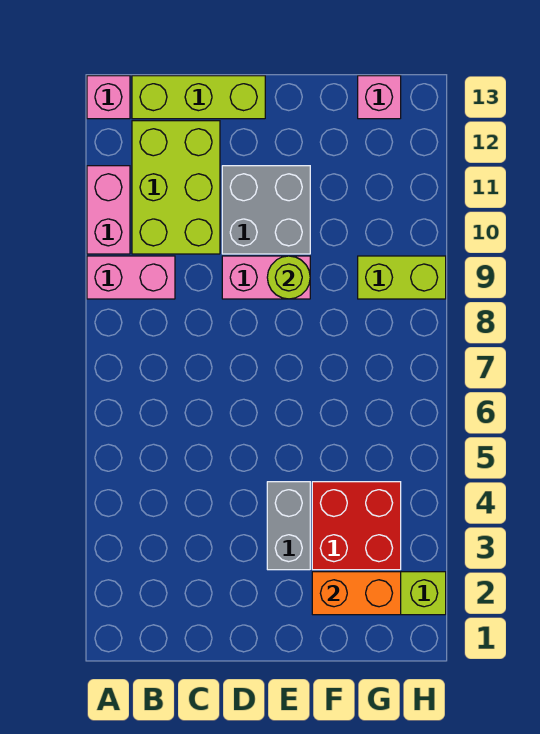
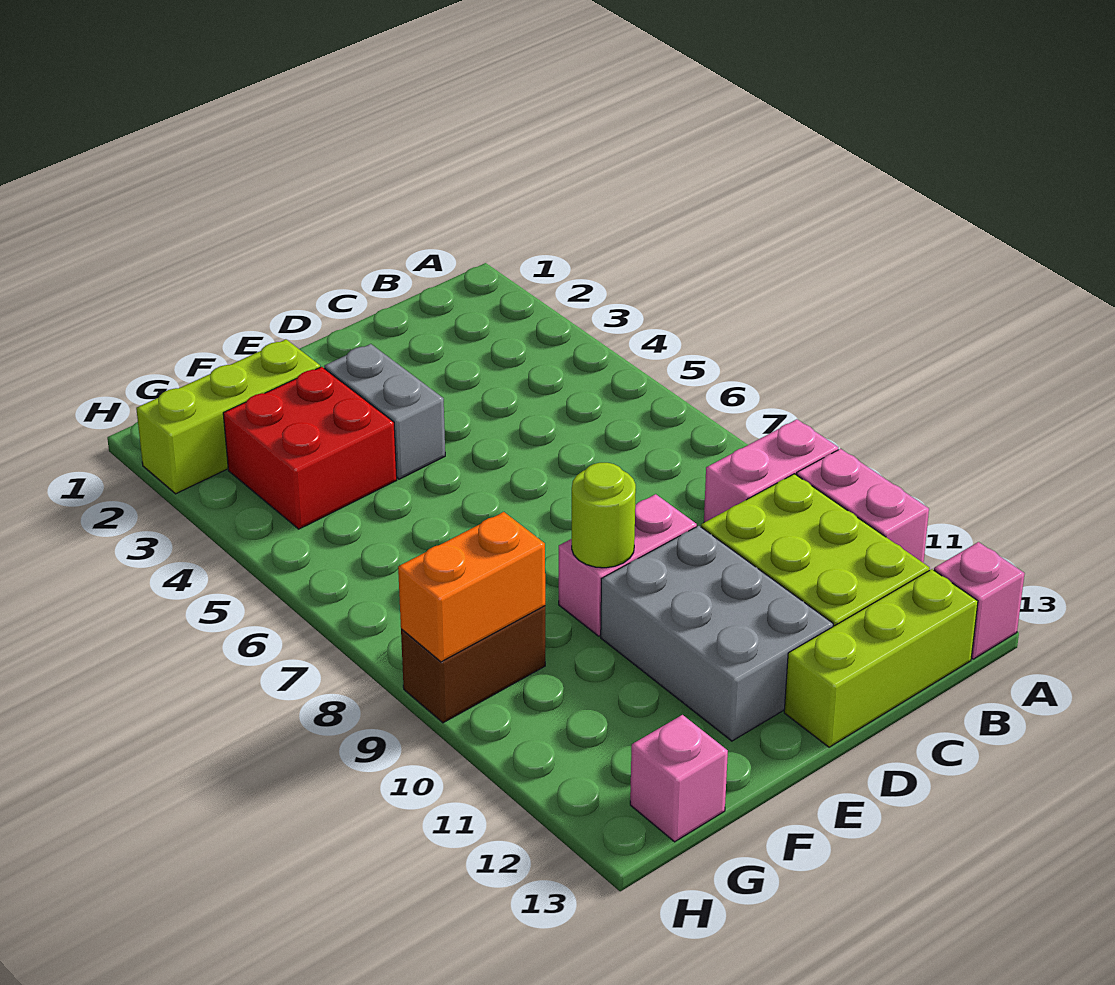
grey 2x2 brick [222,166,310,254] -> grey 2x3 brick [601,526,833,741]
orange 1x2 brick [312,572,401,615] -> orange 1x2 brick moved to [398,512,545,662]
lime 1x2 brick [358,256,446,299] -> brown 1x2 brick [401,606,545,723]

